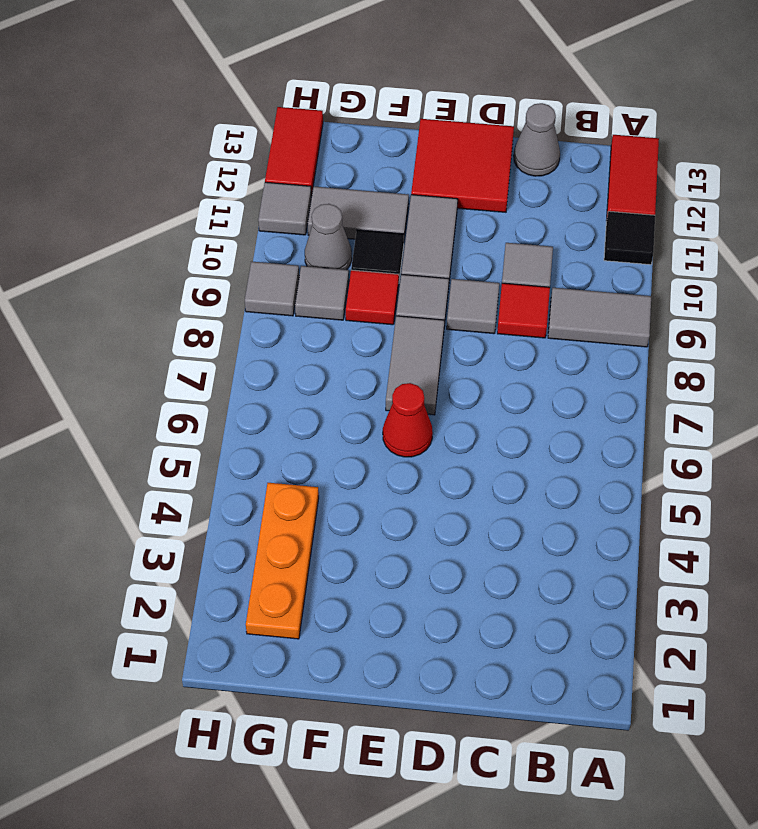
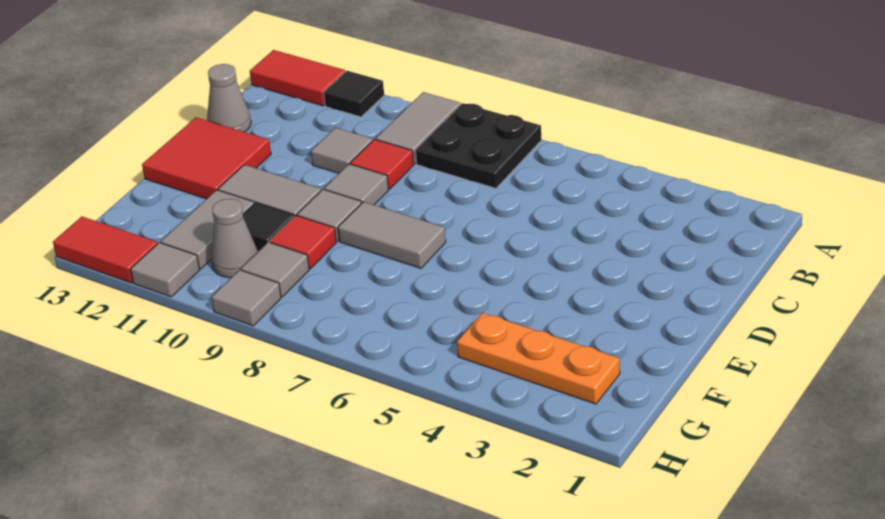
none -> black 2x2 plate [415,103,542,188]
red 1x1 cone [383,383,433,457] -> none

